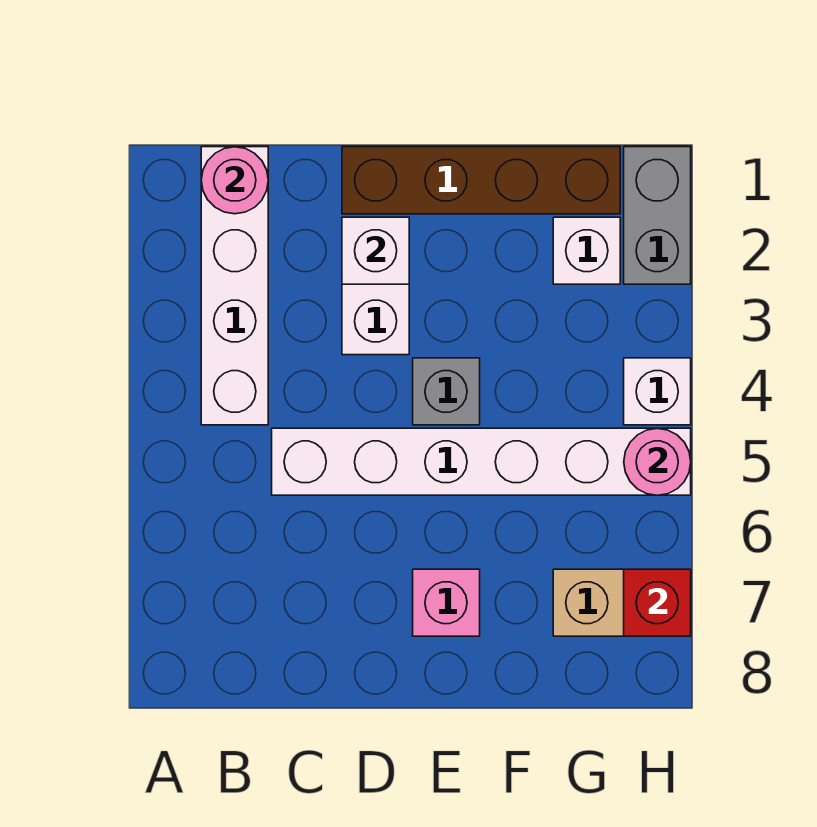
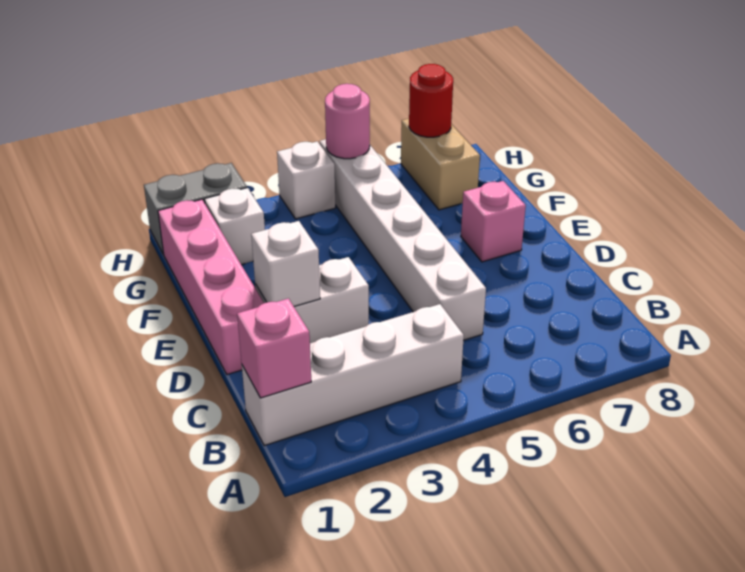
pink 1x1 round brick [201,147,268,214] -> pink 1x1 brick [237,298,311,398]
brown 1x4 brick [342,147,620,214] -> pink 1x4 brick [158,199,264,375]
grey 1x1 brick [413,358,480,425] -> none
red 1x1 brick [624,569,691,636] -> red 1x1 round brick [409,64,453,137]

